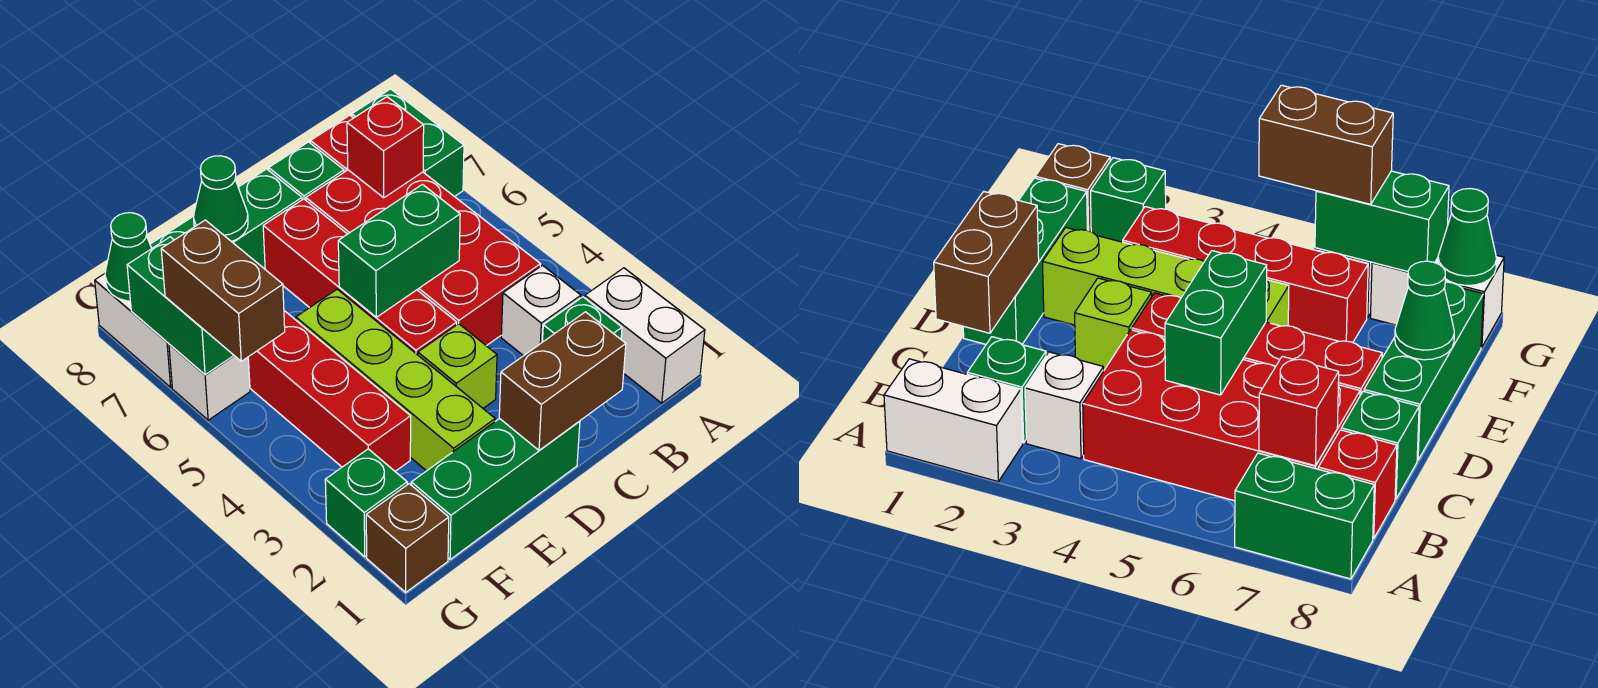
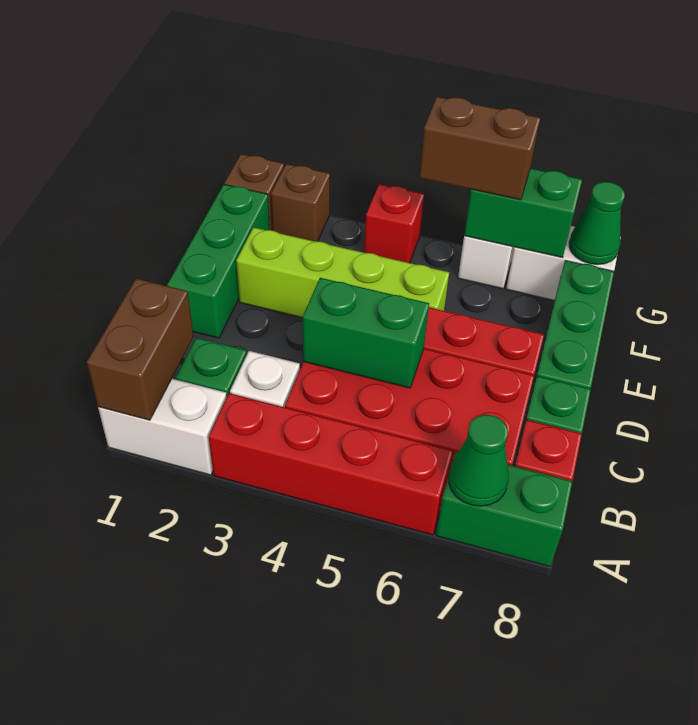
red 1x1 brick [347,97,424,198] -> red 1x1 brick moved to [364,184,424,263]
brown 1x2 brick [499,312,626,450] -> brown 1x2 brick moved to [87,279,193,420]
green 1x2 brick [338,184,460,317] -> green 1x2 brick turned to [303,278,429,388]
lime 1x1 brick [418,324,497,408] -> none
green 1x1 cone [194,156,248,242] -> green 1x1 cone moved to [449,415,509,506]
red 1x4 brick [248,311,411,471] -> red 1x4 brick moved to [209,393,453,535]
green 1x1 brick [325,449,407,557] -> brown 1x1 brick [271,164,330,242]

